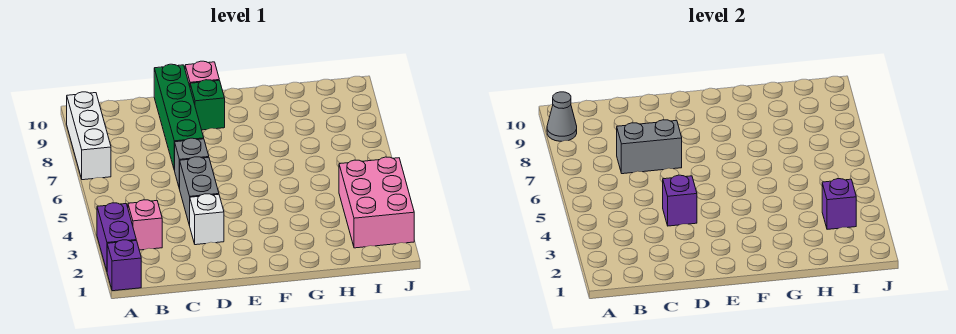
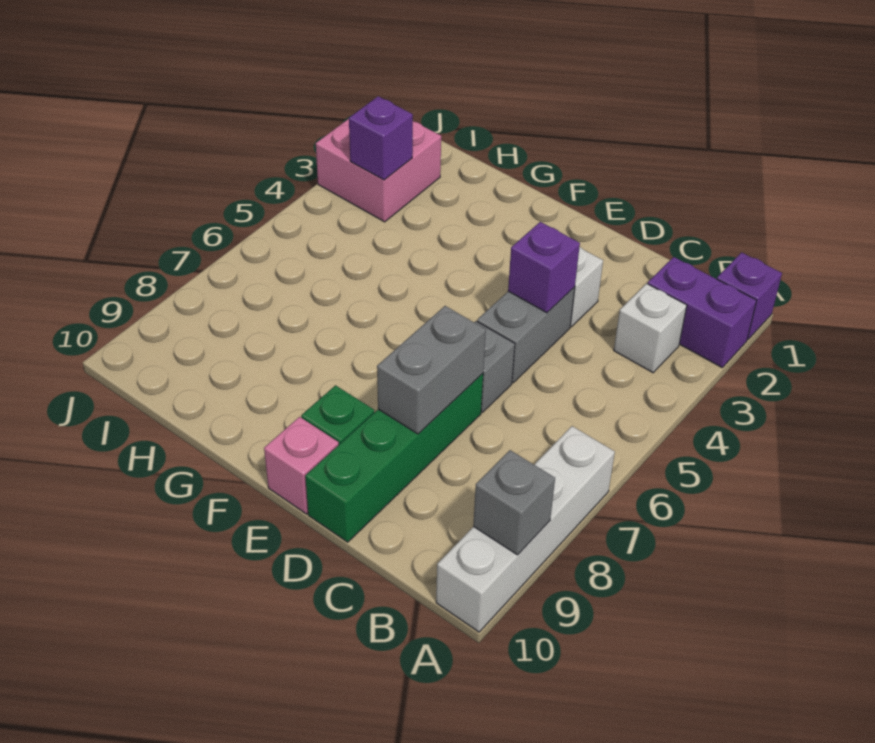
purple 1x2 brick [97,203,136,270] -> purple 1x2 brick turned to [648,257,757,367]
white 1x3 brick [67,92,111,180] -> white 1x4 brick [436,426,615,632]
grey 1x1 cone [547,92,577,141] -> grey 1x1 brick [473,450,555,555]
pink 1x1 brick [128,200,162,250] -> white 1x1 brick [614,284,687,373]
grey 1x2 brick [617,120,682,174] -> grey 1x2 brick turned to [377,306,486,434]
pink 2x3 brick [339,157,414,248] -> pink 2x2 brick [316,119,441,222]

